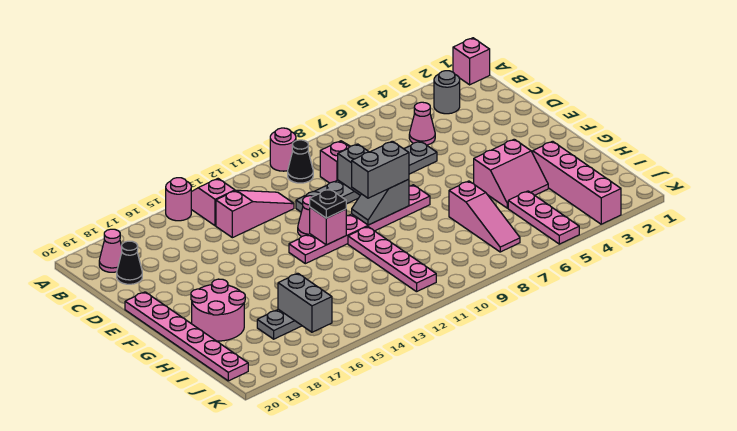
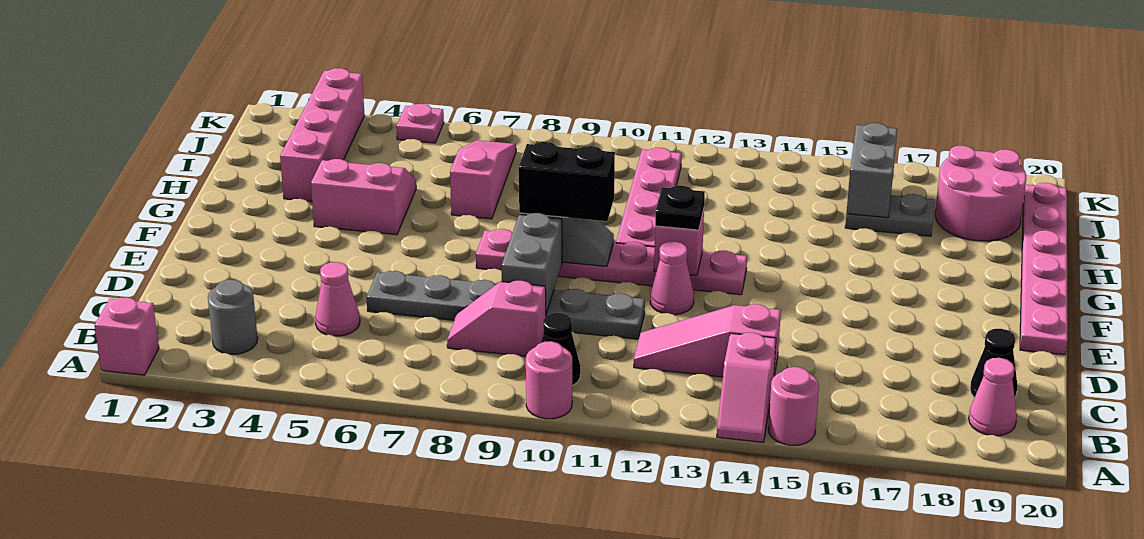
grey 1x2 brick [352,141,409,198] -> black 1x2 brick [519,142,615,221]
pink 2x2 round brick [191,279,245,341] -> pink 2x2 round brick moved to [935,146,1027,241]
pink 1x3 plate [508,191,579,244] -> pink 1x1 plate [396,104,444,143]

